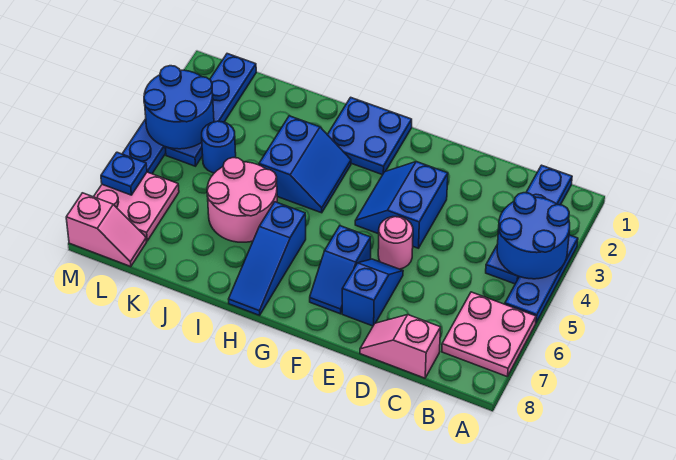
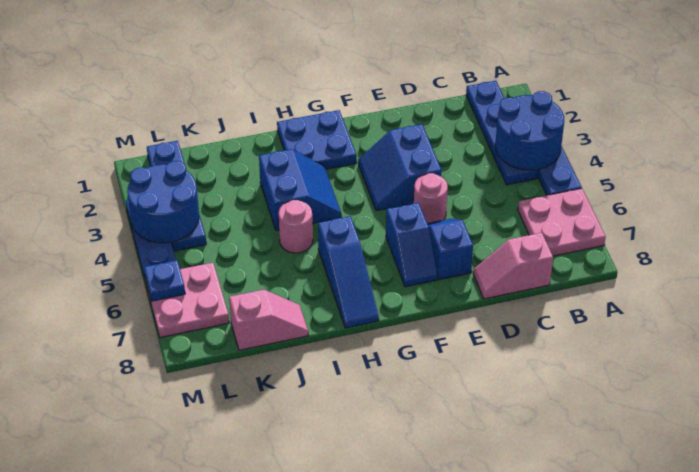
pink 2x2 round brick [207,158,277,242] -> pink 1x1 round brick [279,200,313,253]
blue 1x1 round brick [202,121,236,173] -> none
pink 1x2 slope [66,193,147,267] -> pink 1x2 slope moved to [229,290,308,350]

